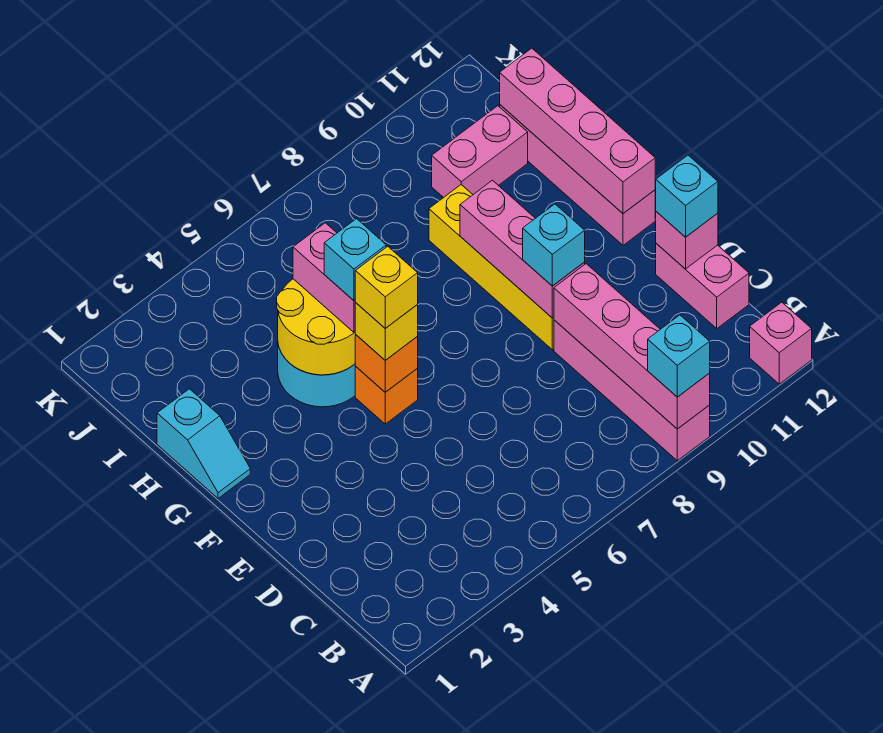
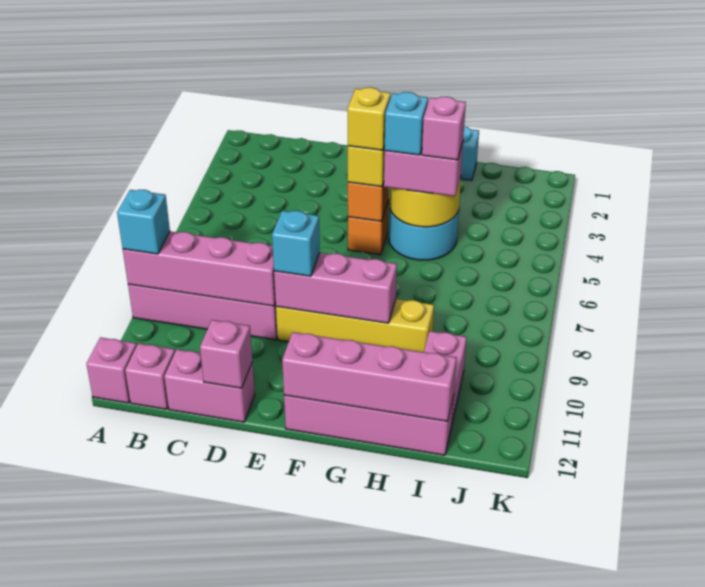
none -> pink 1x1 brick [125,343,175,409]
cyan 1x1 brick [656,155,718,237] -> none
none -> pink 1x1 brick [422,97,466,160]

